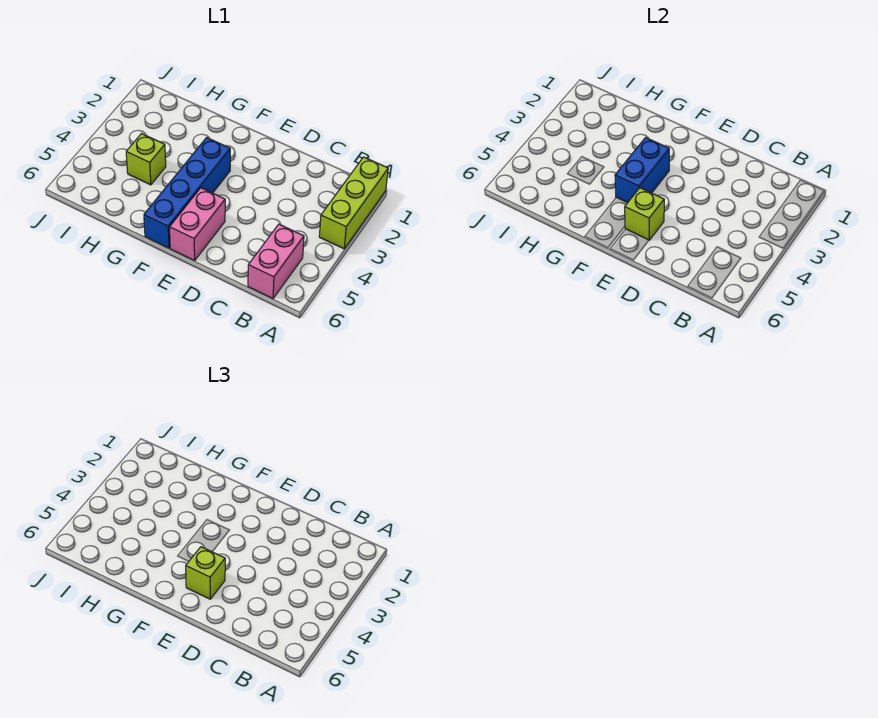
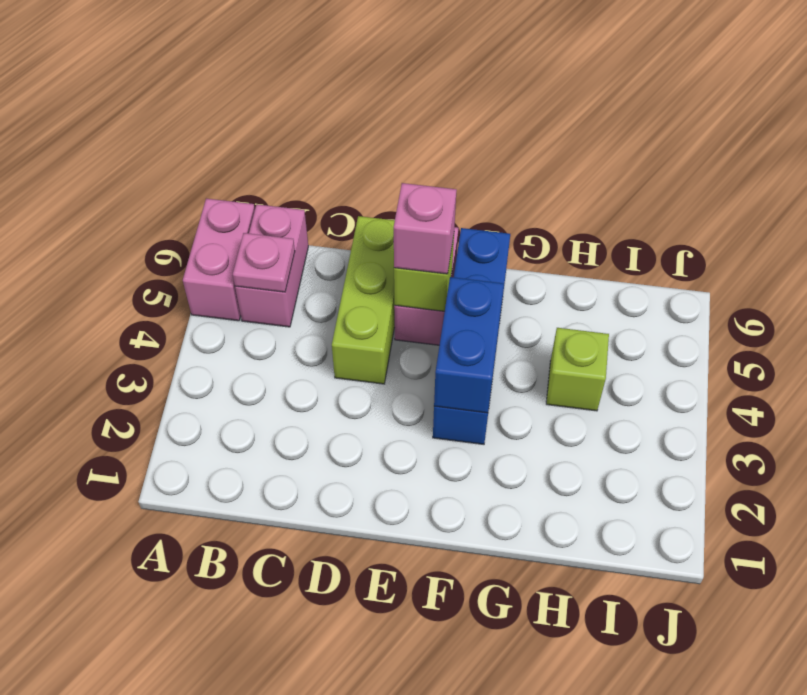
lime 1x3 brick [319,157,388,249] -> lime 1x3 brick moved to [332,216,395,384]
none -> pink 1x2 brick [183,199,255,321]
none -> pink 1x1 plate [233,233,295,292]
lime 1x1 brick [186,547,225,599] -> pink 1x1 brick [394,183,457,274]

